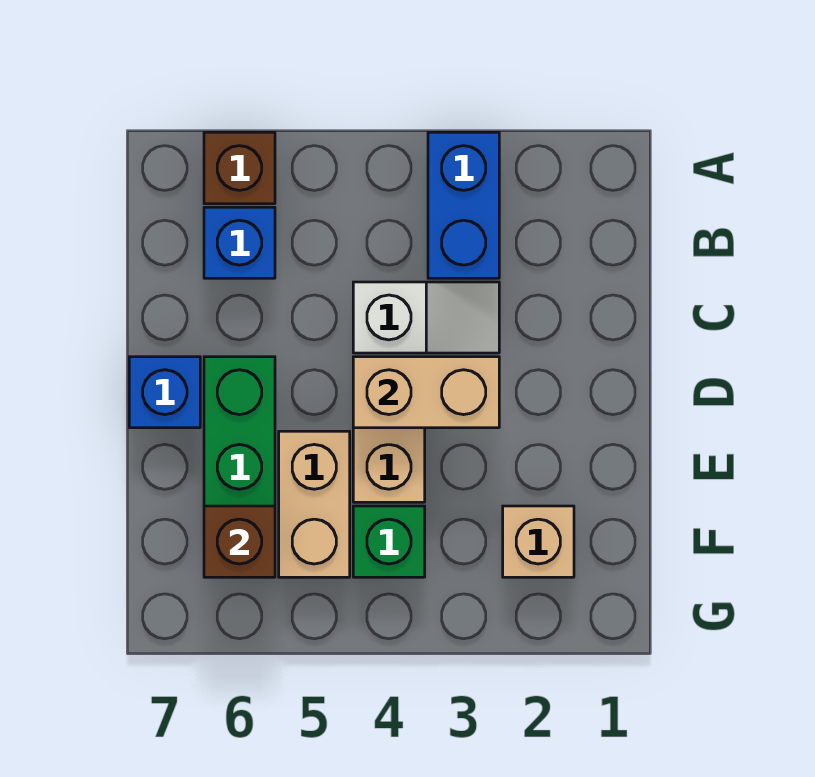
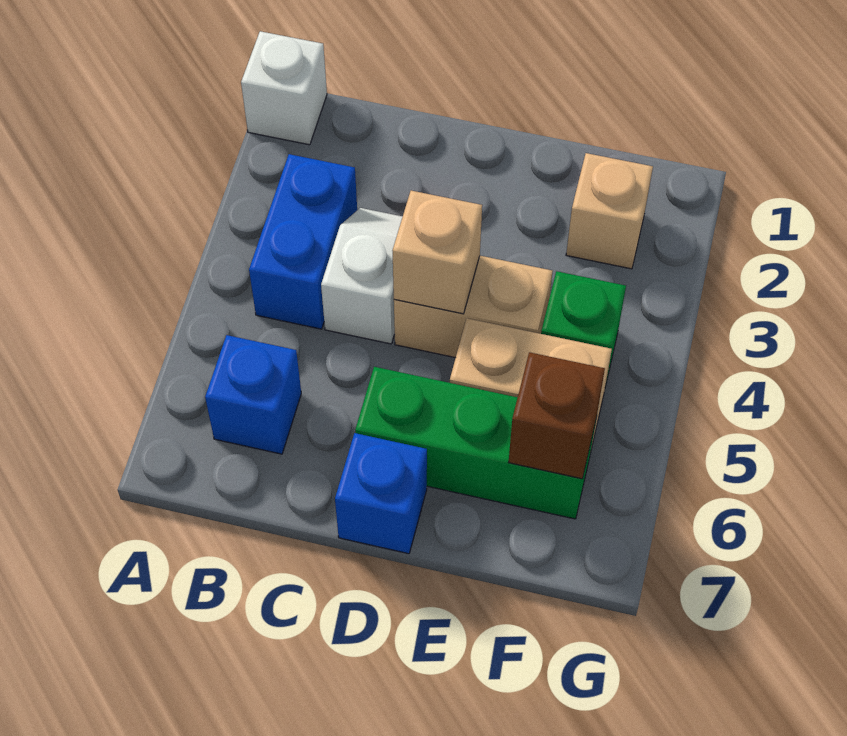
none -> white 1x1 brick [241,31,327,145]
blue 1x2 brick [428,132,499,278] -> blue 1x2 brick turned to [249,154,357,329]
brown 1x1 brick [204,132,275,204] -> none
tan 1x2 brick [353,357,499,428] -> tan 1x1 brick [392,191,482,314]

